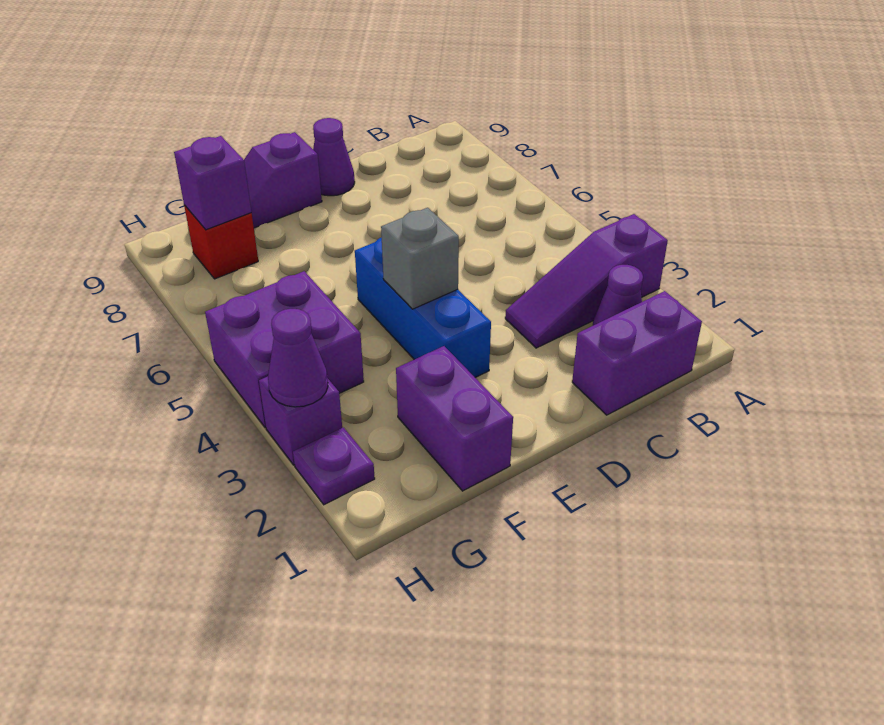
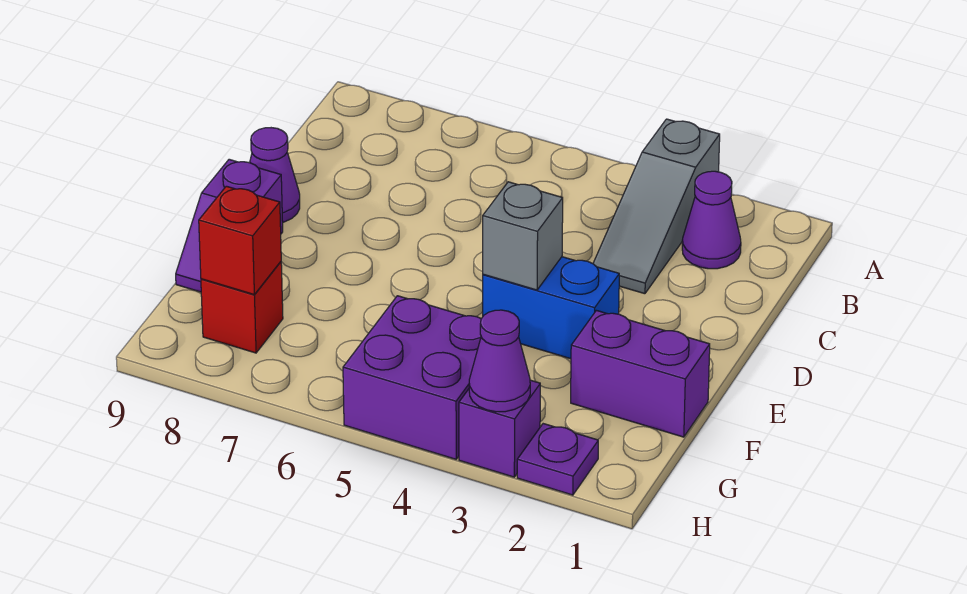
purple 1x3 slope [505,214,668,348] -> grey 1x3 slope [593,119,720,294]
purple 1x2 brick [572,291,702,415] -> none
blue 1x3 brick [355,237,491,377] -> blue 1x2 brick [483,257,619,359]
purple 1x1 brick [174,136,252,230] -> red 1x1 brick [199,186,281,294]

